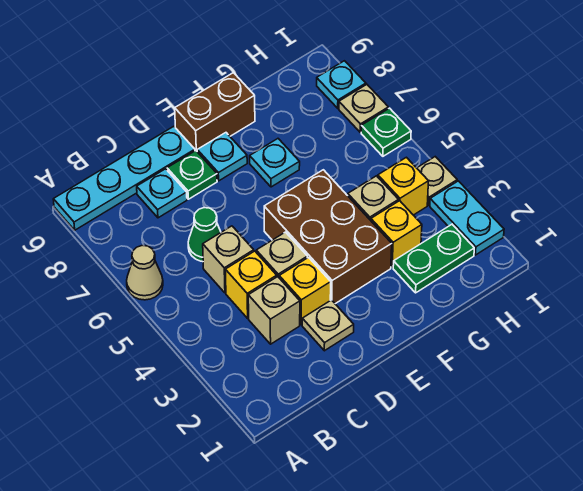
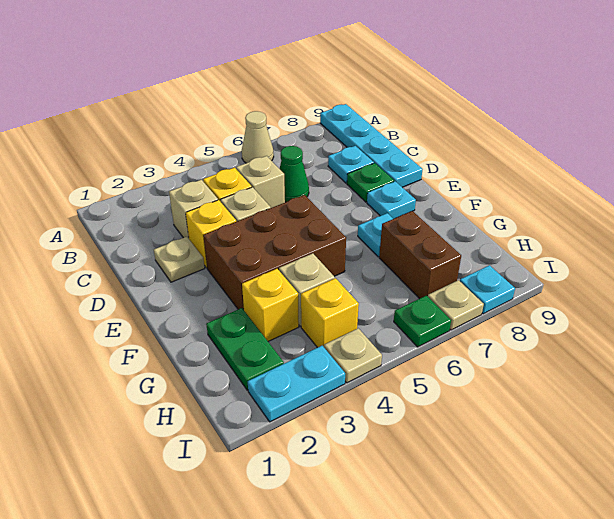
brown 1x2 brick [175,73,255,151] -> brown 1x2 brick moved to [379,211,461,299]

